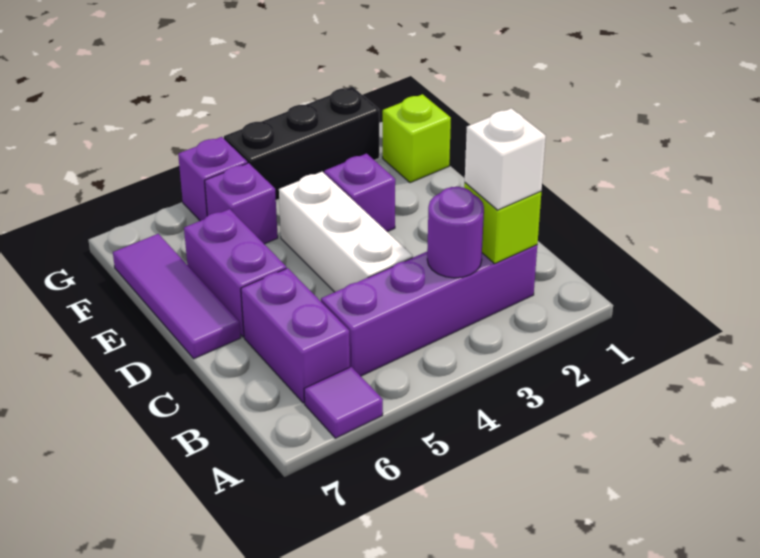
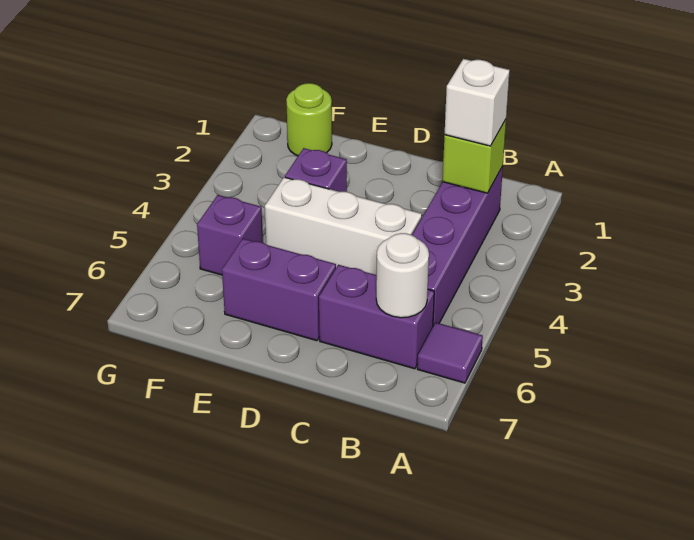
purple 1x1 round brick [427,187,484,278] -> none
none -> white 1x1 round brick [376,233,429,318]
purple 1x3 tile [113,234,241,359] -> none
lime 1x1 brick [383,94,451,183] -> lime 1x1 round brick [286,83,332,156]
black 1x3 brick [224,87,379,200] -> none
purple 1x1 brick [178,137,247,221] -> none

